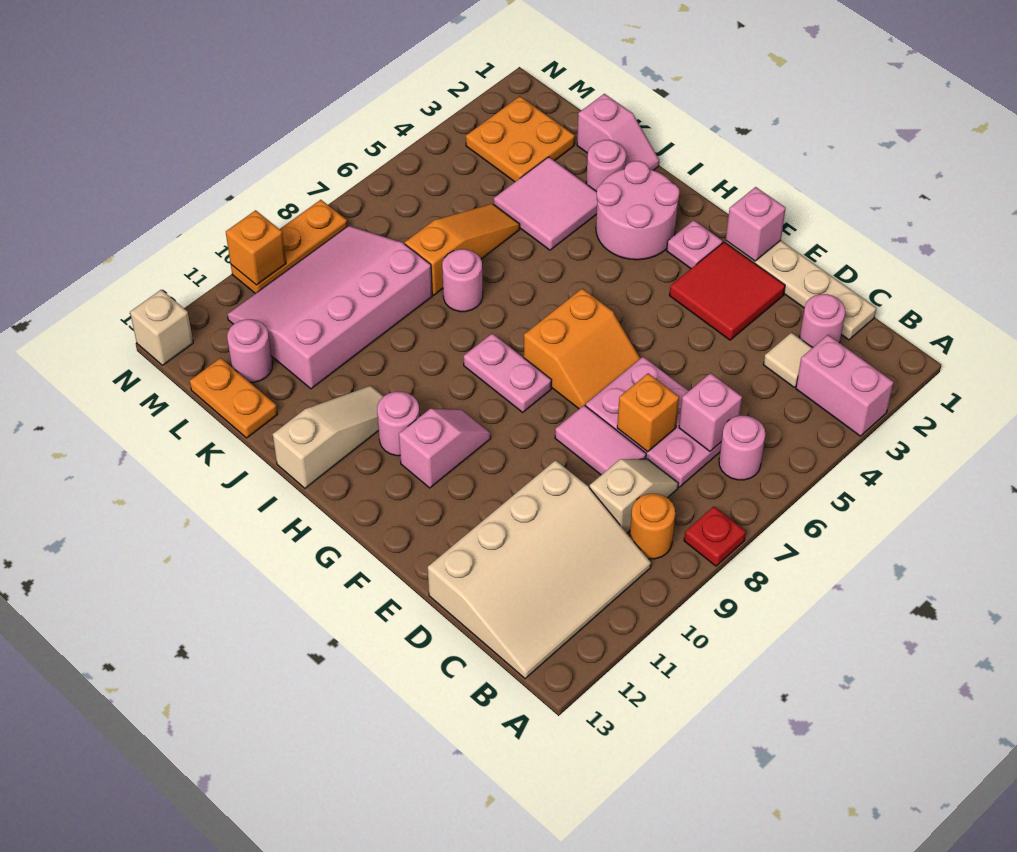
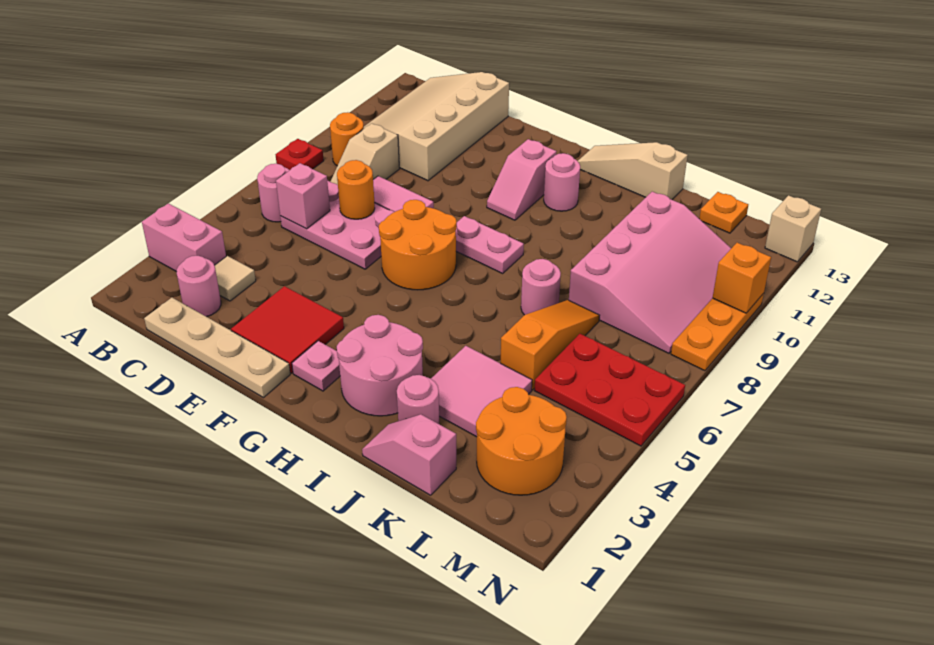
orange 1x1 brick [617,373,679,452] -> orange 1x1 round brick [337,160,375,219]
pink 1x1 brick [726,187,786,261] -> none
orange 2x2 slope [524,288,640,409] -> orange 2x2 round brick [379,200,457,290]
tan 1x3 slope [273,386,383,488] -> tan 1x3 slope turned to [578,142,688,200]
orange 1x3 slope [405,204,520,295] -> orange 1x3 slope turned to [501,300,600,390]
orange 1x2 plate [190,358,277,438] -> orange 1x1 plate [699,192,748,233]
orange 2x2 plate [466,96,575,182] -> orange 2x2 round brick [476,387,567,495]
none -> red 2x3 plate [534,334,685,446]
pink 1x1 round brick [227,319,273,382] -> none

